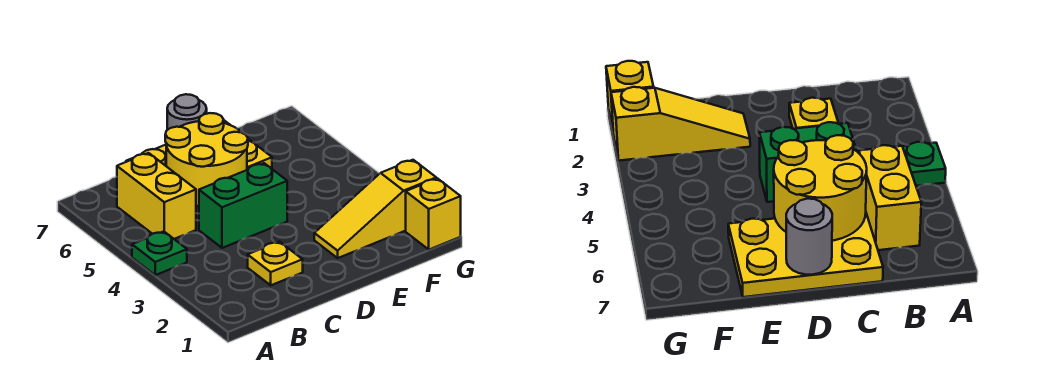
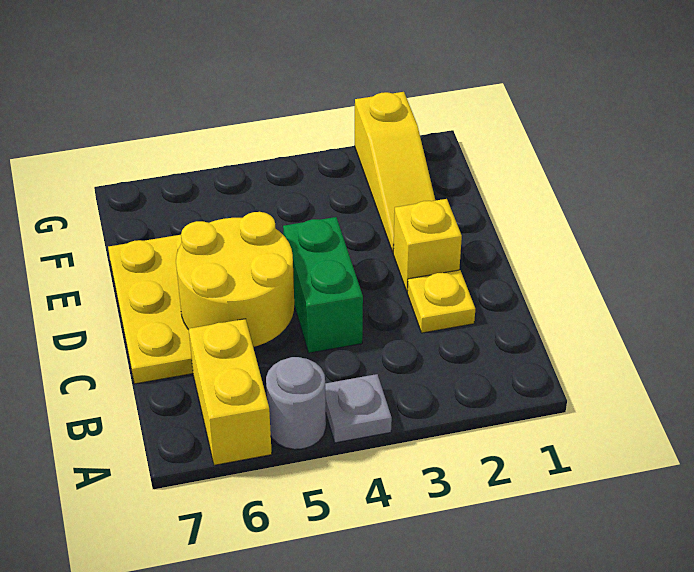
green 1x1 plate [132,231,187,275] -> grey 1x1 plate [325,374,392,443]
yellow 1x2 brick [117,153,196,239] -> yellow 1x2 brick turned to [189,319,272,465]
grey 1x1 round brick [167,94,207,130] -> grey 1x1 round brick moved to [266,357,326,449]
yellow 1x1 brick [406,178,461,250] -> yellow 1x1 brick moved to [393,199,462,291]

